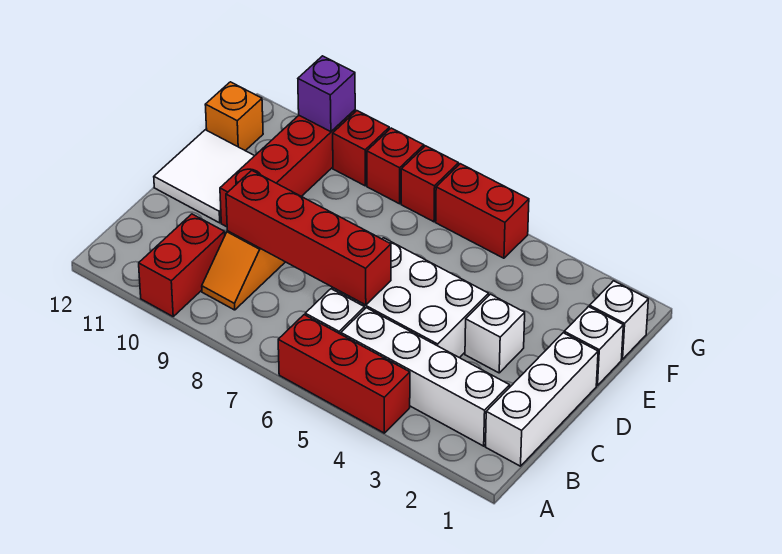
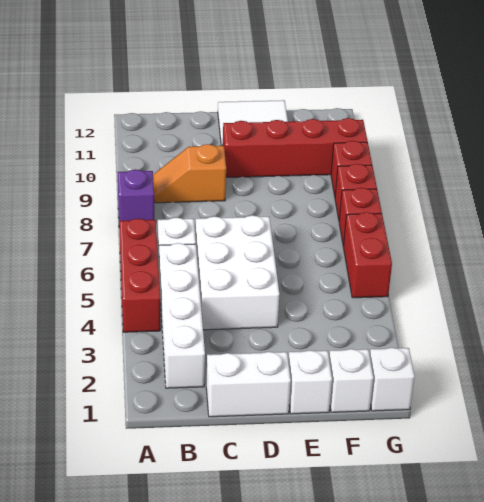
red 1x2 brick [139,214,225,316] -> none
white 1x3 brick [486,333,598,466] -> white 1x2 brick [206,352,291,417]
red 1x4 brick [226,170,391,305] -> none
white 1x1 brick [465,294,525,373] -> white 1x1 brick moved to [370,348,415,411]
orange 1x1 brick [205,82,263,151] -> none
purple 1x1 brick [298,56,355,132] -> purple 1x1 brick moved to [118,169,154,228]

